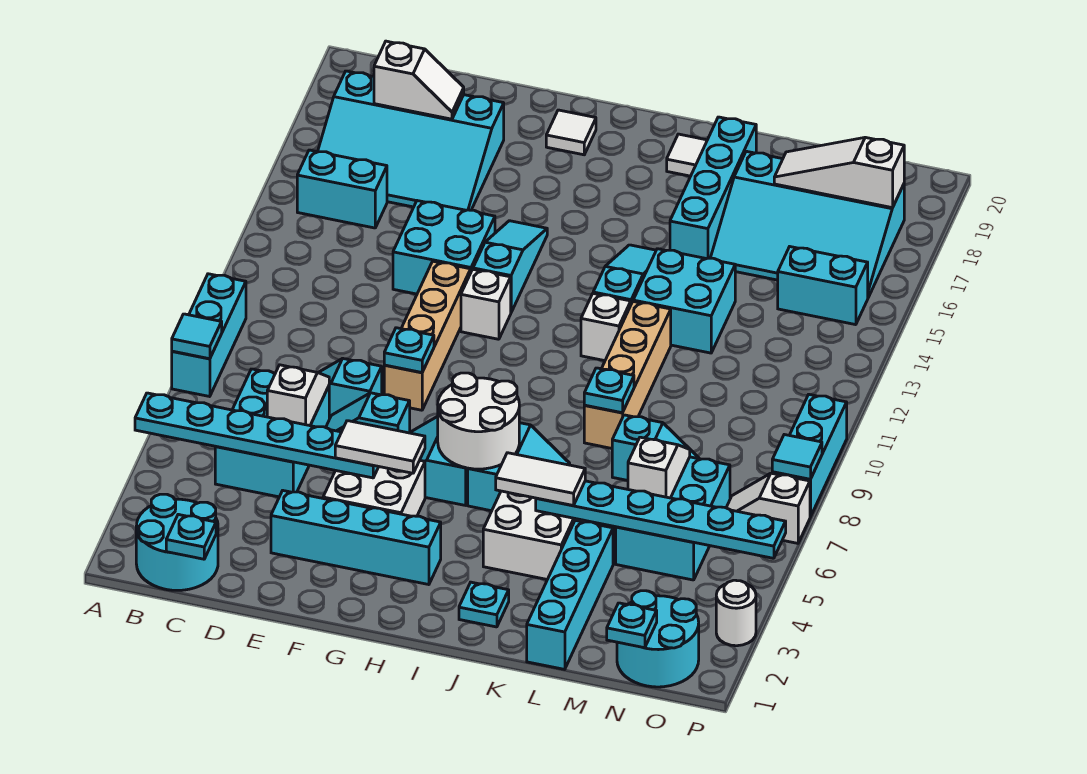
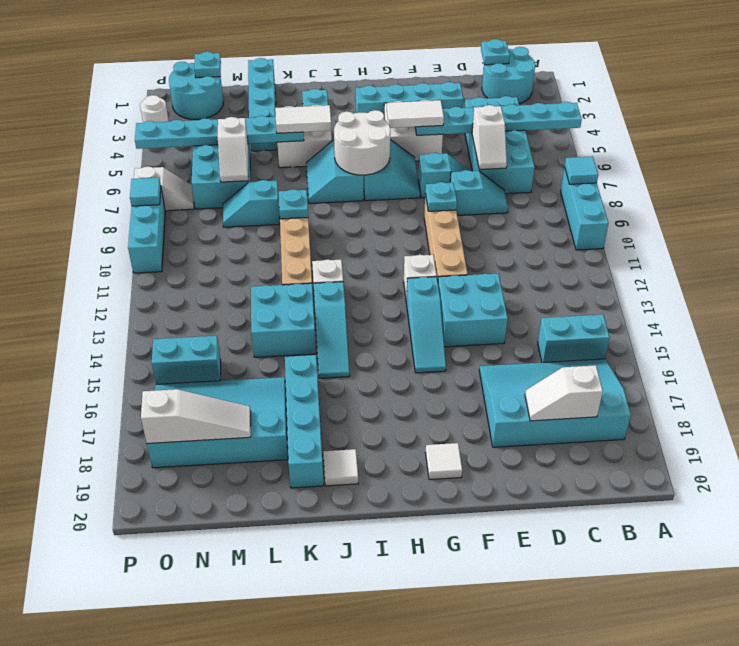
cyan 2x3 brick [215,369,329,497] -> cyan 2x4 brick [464,96,535,194]

